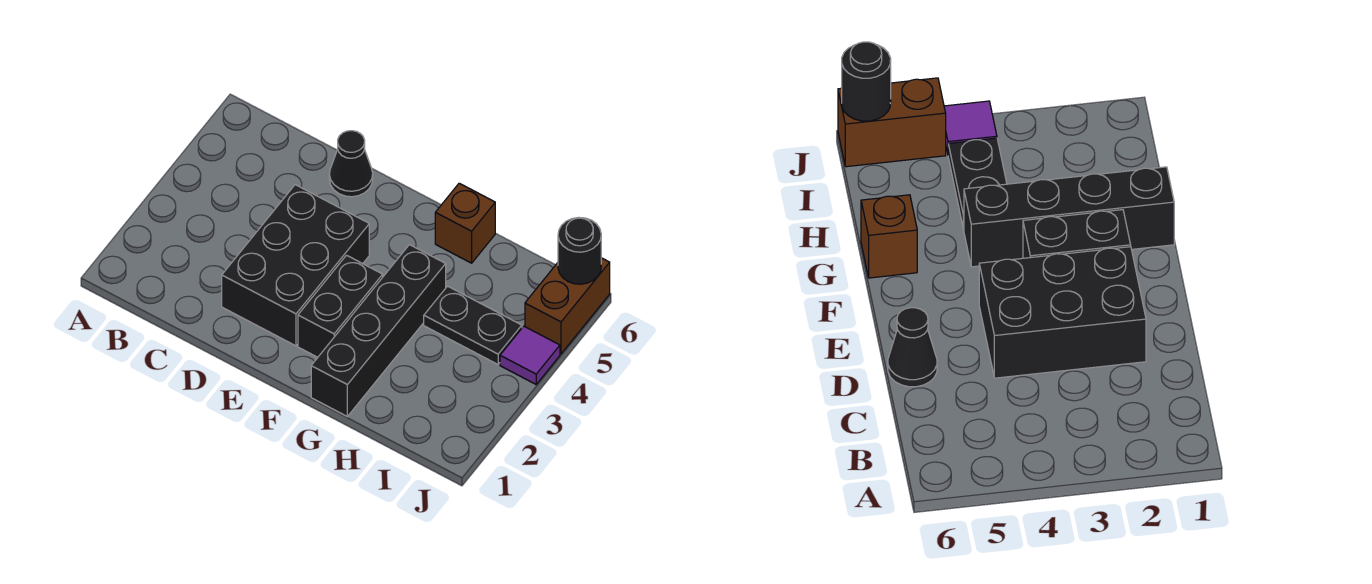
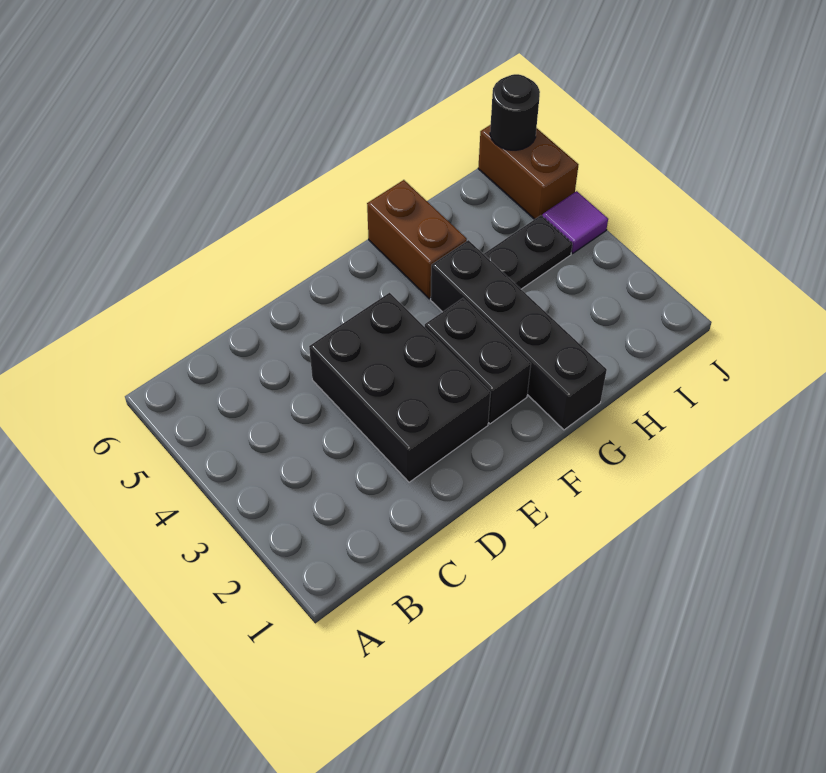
black 1x1 cone [329,131,373,197] -> none
brown 1x1 brick [435,183,495,263] -> brown 1x2 brick [367,180,467,299]

